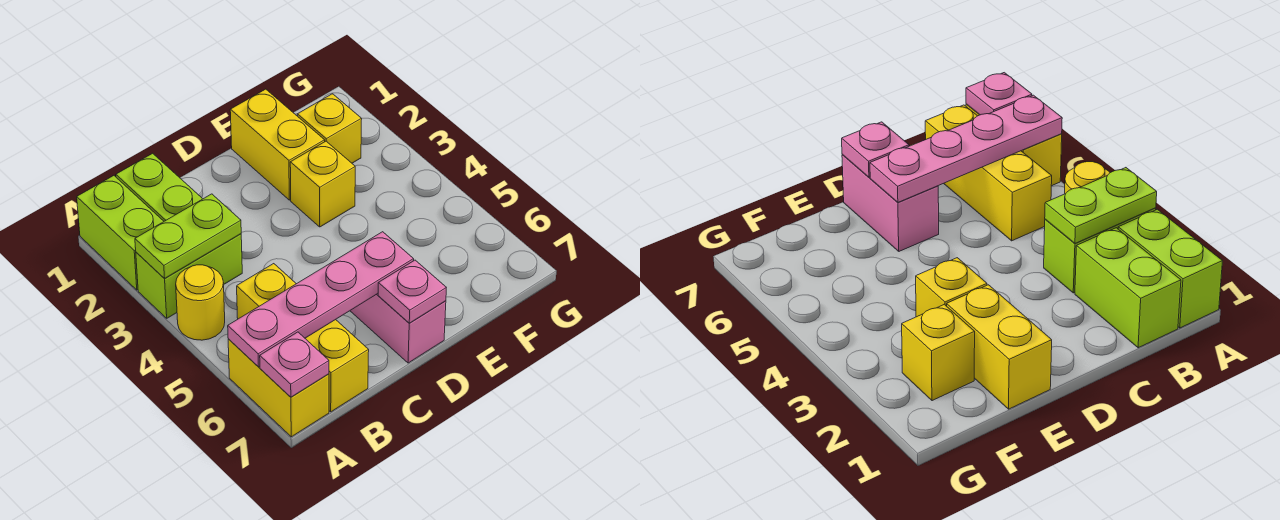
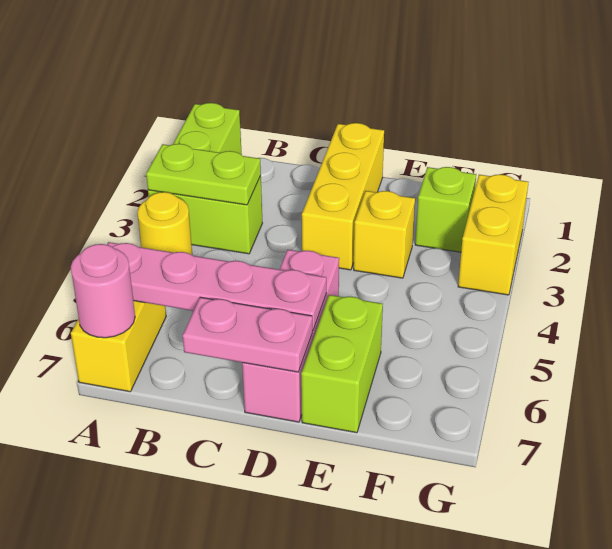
pink 1x1 plate [260,332,329,397] -> pink 1x1 round brick [71,244,135,338]
lime 1x2 brick [116,153,202,221] -> lime 1x2 brick moved to [301,295,383,433]
yellow 1x3 brick [237,264,369,412] -> yellow 1x3 brick moved to [302,123,384,270]
pink 1x2 brick [350,294,446,363] -> pink 1x3 brick [242,250,339,422]
pink 1x1 plate [378,260,446,323] -> pink 1x2 plate [183,297,312,372]
yellow 1x2 brick [230,89,325,200] -> yellow 1x2 brick moved to [458,174,528,295]
yellow 1x1 brick [297,94,362,163] -> lime 1x1 brick [415,167,476,252]

